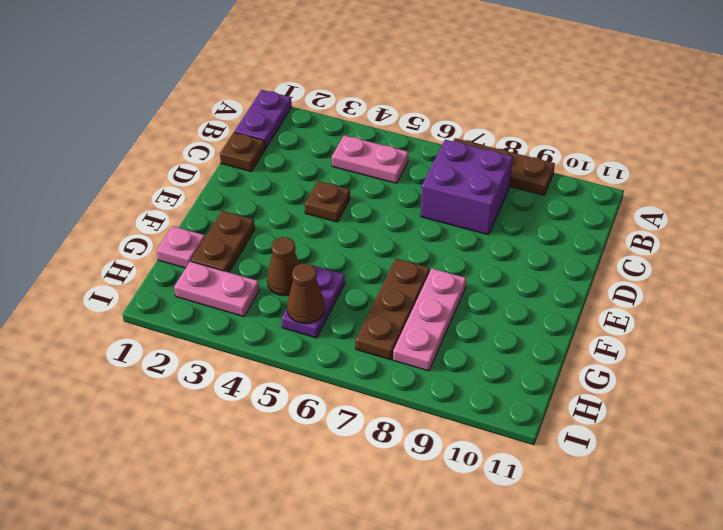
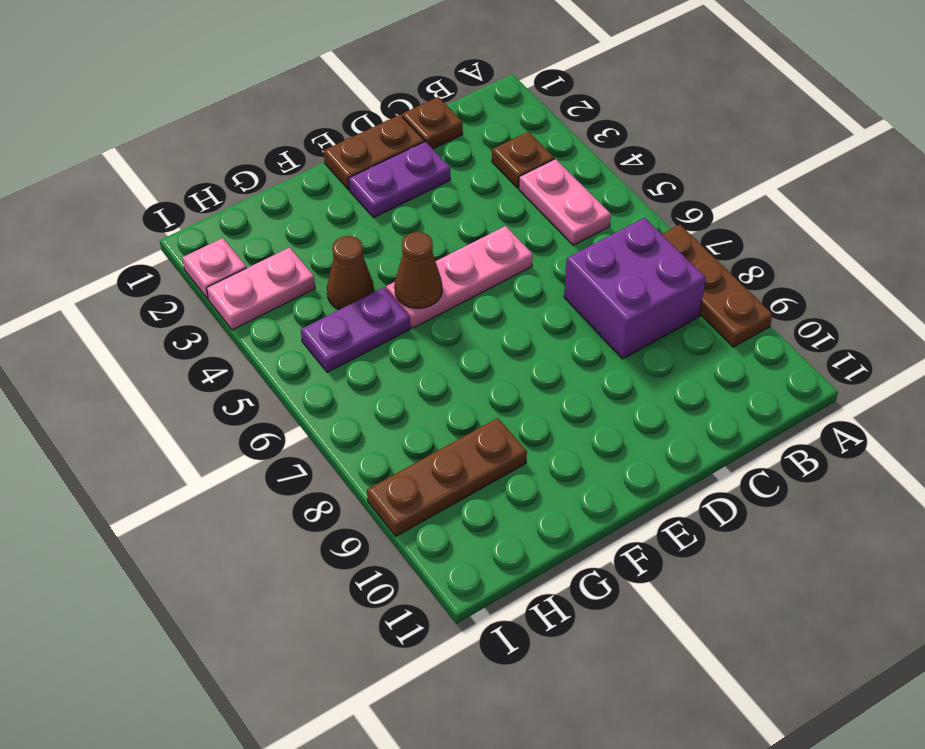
purple 1x2 plate [234,90,292,149] -> purple 1x2 plate moved to [349,142,450,218]
brown 1x1 plate [305,181,350,222] -> brown 1x1 plate moved to [492,132,554,188]
brown 1x2 plate [191,211,255,272] -> brown 1x2 plate moved to [324,115,424,189]
brown 1x3 plate [355,259,430,360] -> brown 1x3 plate moved to [367,418,527,536]
pink 1x3 plate [393,269,466,371] -> pink 1x3 plate moved to [386,226,533,328]
pink 1x1 plate [157,226,205,268] -> pink 1x1 plate moved to [182,238,246,299]
pink 1x2 plate [174,261,259,317] -> pink 1x2 plate turned to [207,247,315,330]
brown 1x1 cone [287,263,325,324] -> brown 1x1 cone moved to [395,232,442,309]

